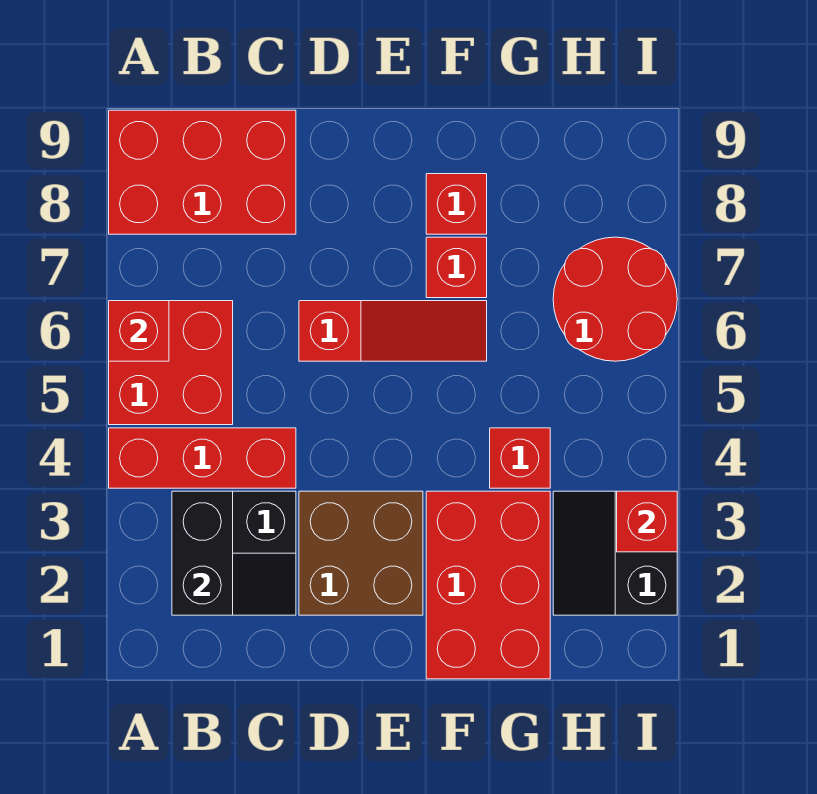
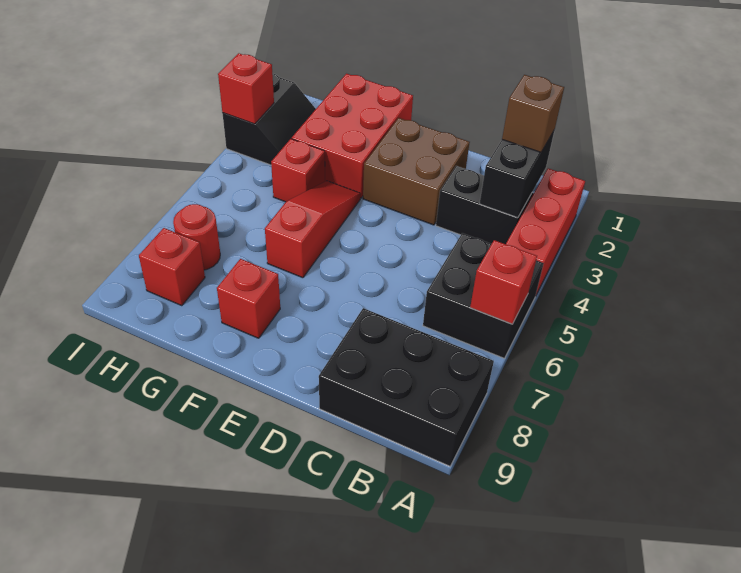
red 1x3 brick [109,428,296,488] -> red 1x3 brick turned to [506,168,585,295]
red 2x2 brick [109,301,233,425] -> black 2x2 brick [423,233,544,358]
red 2x3 brick [109,110,296,234] -> black 2x3 brick [319,308,494,466]
none -> brown 1x1 brick [502,75,564,152]
red 1x3 slope [299,301,487,361] -> red 1x3 slope turned to [265,181,360,278]
red 1x1 brick [426,237,487,298] -> red 1x1 brick moved to [139,228,205,306]
red 2x2 round brick [553,237,677,361] -> red 1x1 round brick [173,204,220,270]

